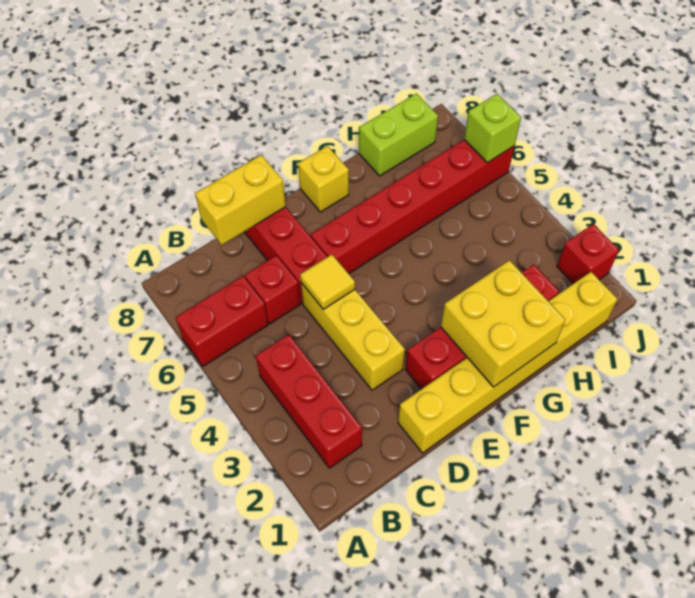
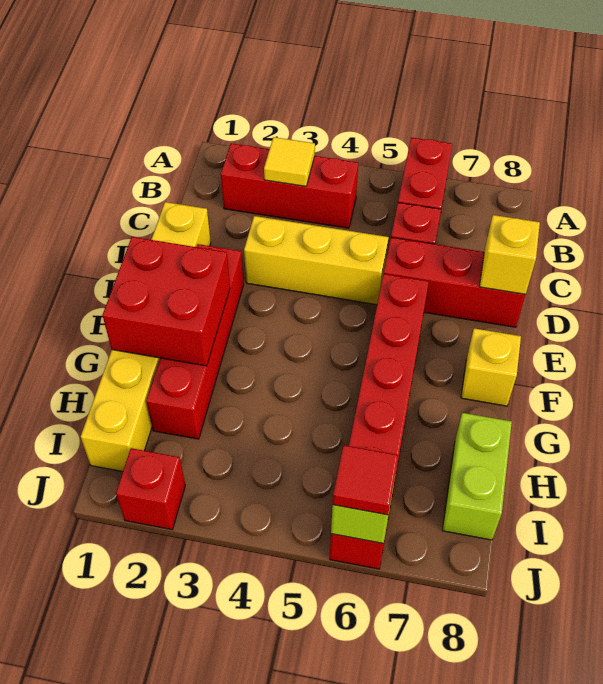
yellow 1x2 brick [195,155,286,245] -> yellow 1x1 brick [480,215,540,294]
yellow 1x1 tile [300,255,355,309] -> yellow 1x1 tile moved to [264,137,315,186]
yellow 2x2 brick [441,260,565,387] -> red 2x2 brick [102,237,230,366]
none -> red 1x1 tile [333,445,398,515]

